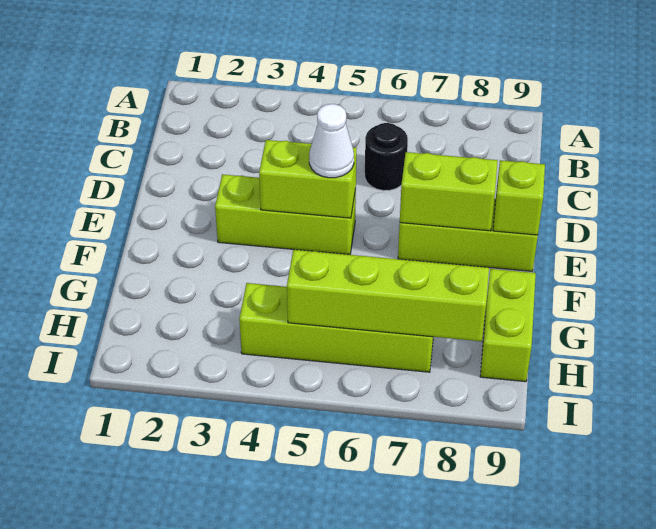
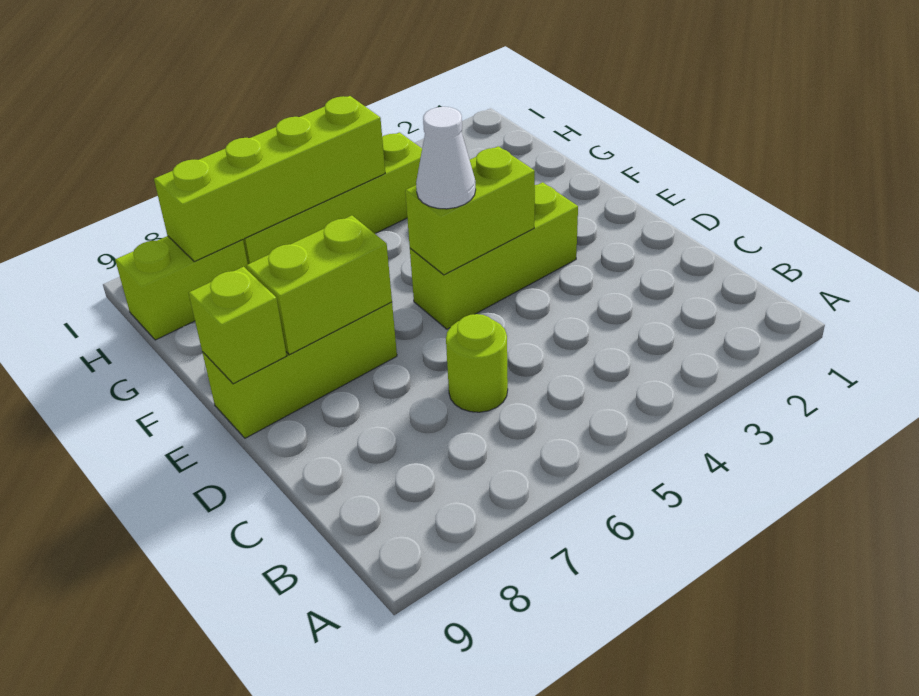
black 1x1 round brick [365,123,408,191] -> lime 1x1 round brick [446,314,508,412]
lime 1x2 brick [480,269,536,382] -> lime 1x2 brick turned to [115,236,248,340]

